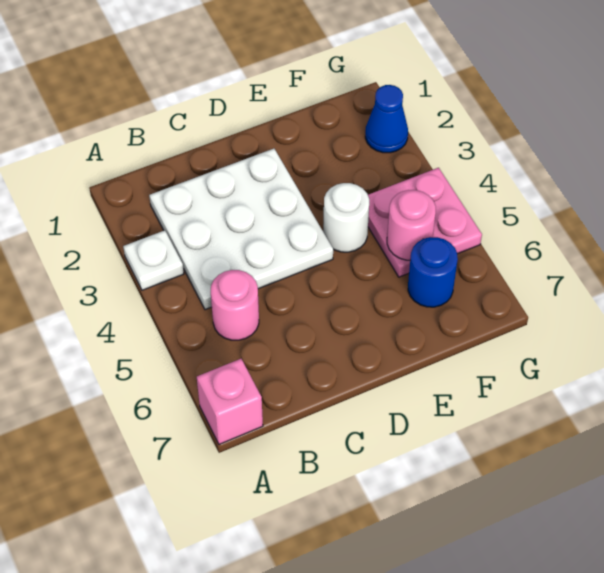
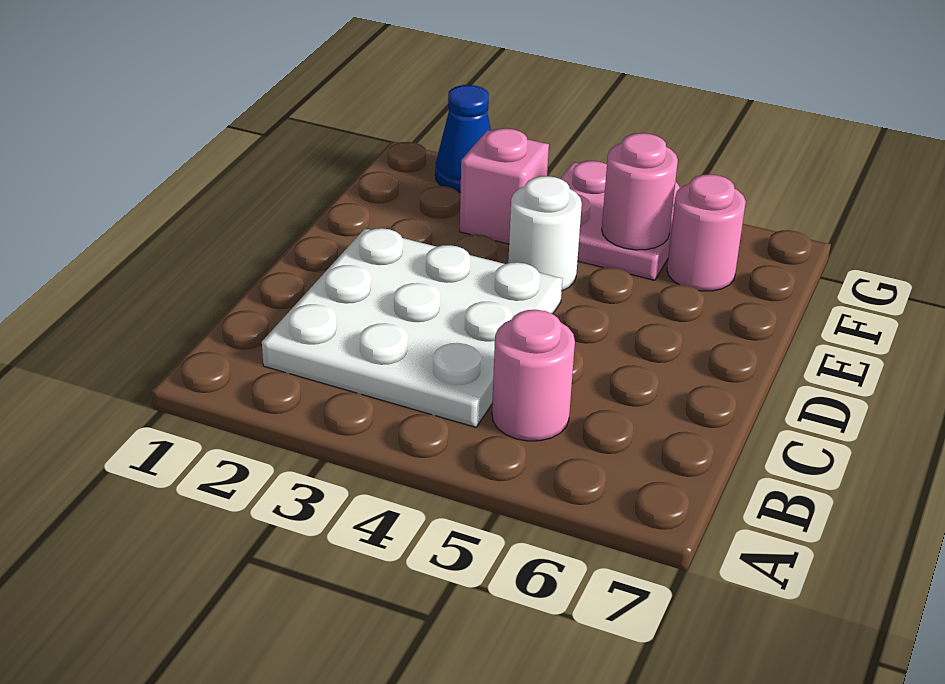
white 1x1 plate [123,230,184,290] -> none
pink 1x1 brick [197,359,263,444] -> pink 1x1 brick moved to [460,128,549,244]
blue 1x1 round brick [408,237,458,307] -> pink 1x1 round brick [667,174,746,291]

